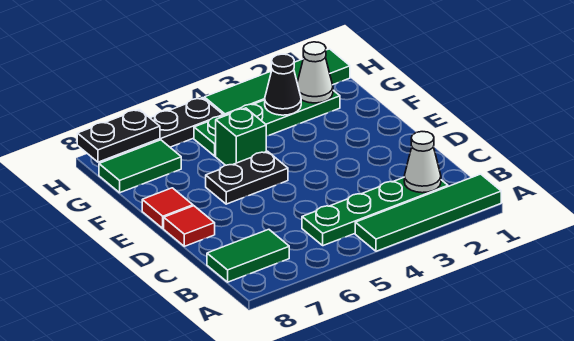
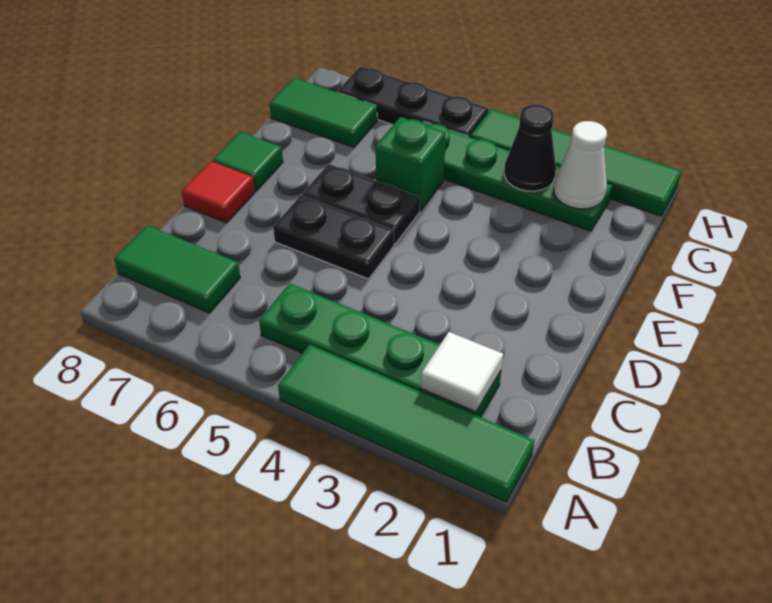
white 1x1 cone [404,132,441,193] -> white 1x1 tile [421,332,503,412]
red 1x1 tile [142,188,193,228] -> green 1x1 tile [213,132,283,191]
black 1x2 plate [77,109,160,162] -> black 1x2 plate moved to [273,195,394,279]

